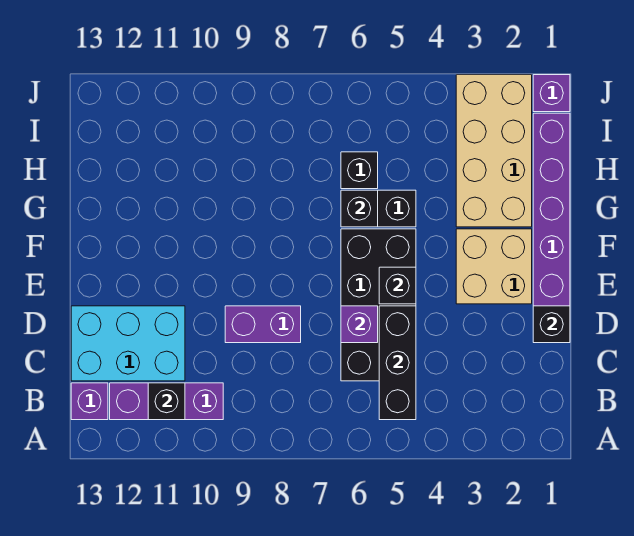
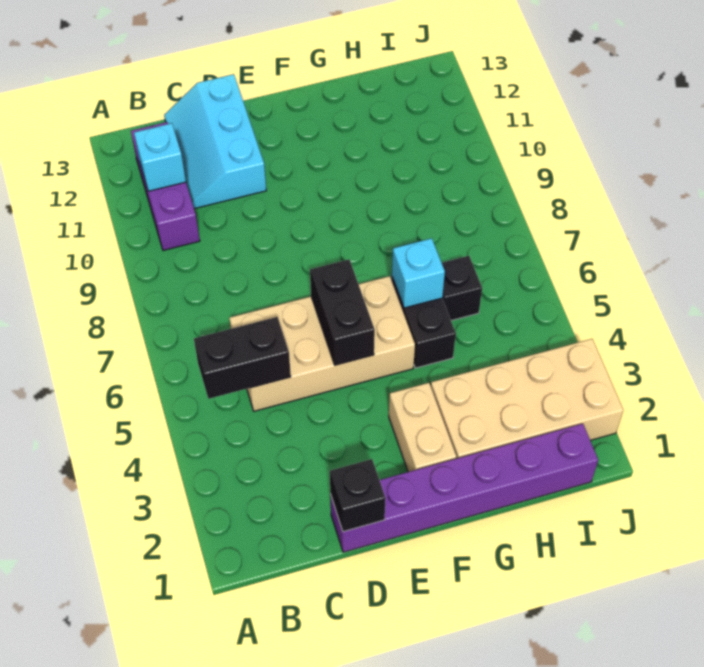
black 1x3 brick [379,306,416,420] -> black 1x2 brick [194,317,291,399]
black 1x1 brick [148,383,185,420] -> cyan 1x1 brick [134,123,186,191]
purple 1x1 brick [71,383,108,420] -> none
black 2x4 brick [341,229,416,381] -> tan 2x4 brick [229,276,415,411]
cyan 2x3 brick [71,306,185,381] -> cyan 2x3 slope [164,74,266,209]
purple 1x1 brick [341,306,378,343] -> none
purple 1x2 brick [225,306,301,343] -> none
tan 2x2 brick [456,229,532,304] -> tan 1x2 brick [389,383,456,472]
black 1x1 brick [379,267,416,304] -> black 1x2 brick [310,260,375,365]
black 1x1 brick [341,190,378,227] -> cyan 1x1 brick [392,238,445,308]
purple 1x1 brick [533,75,570,112] -> none

